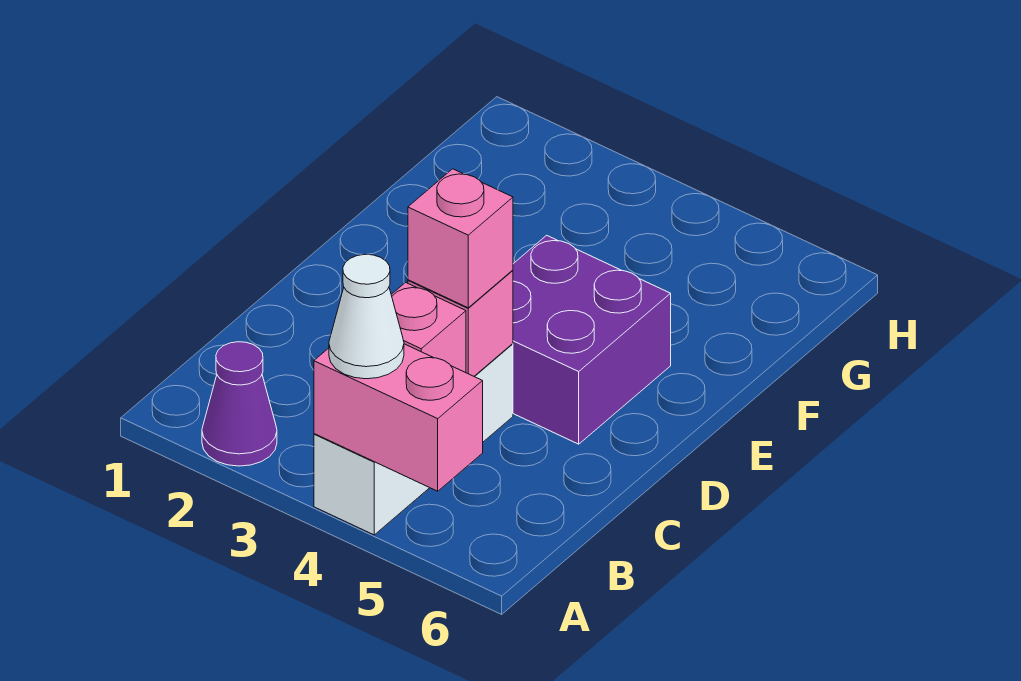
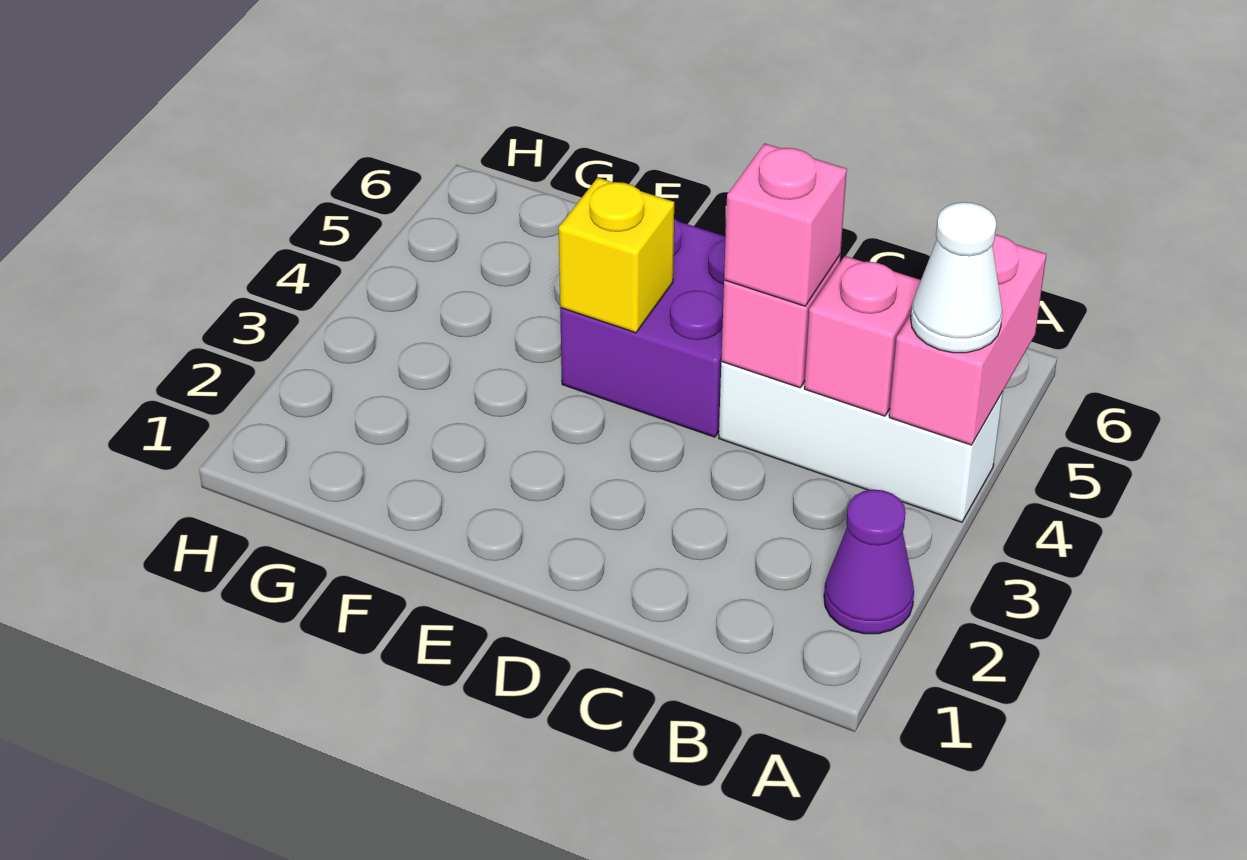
none -> yellow 1x1 brick [559,178,674,333]

